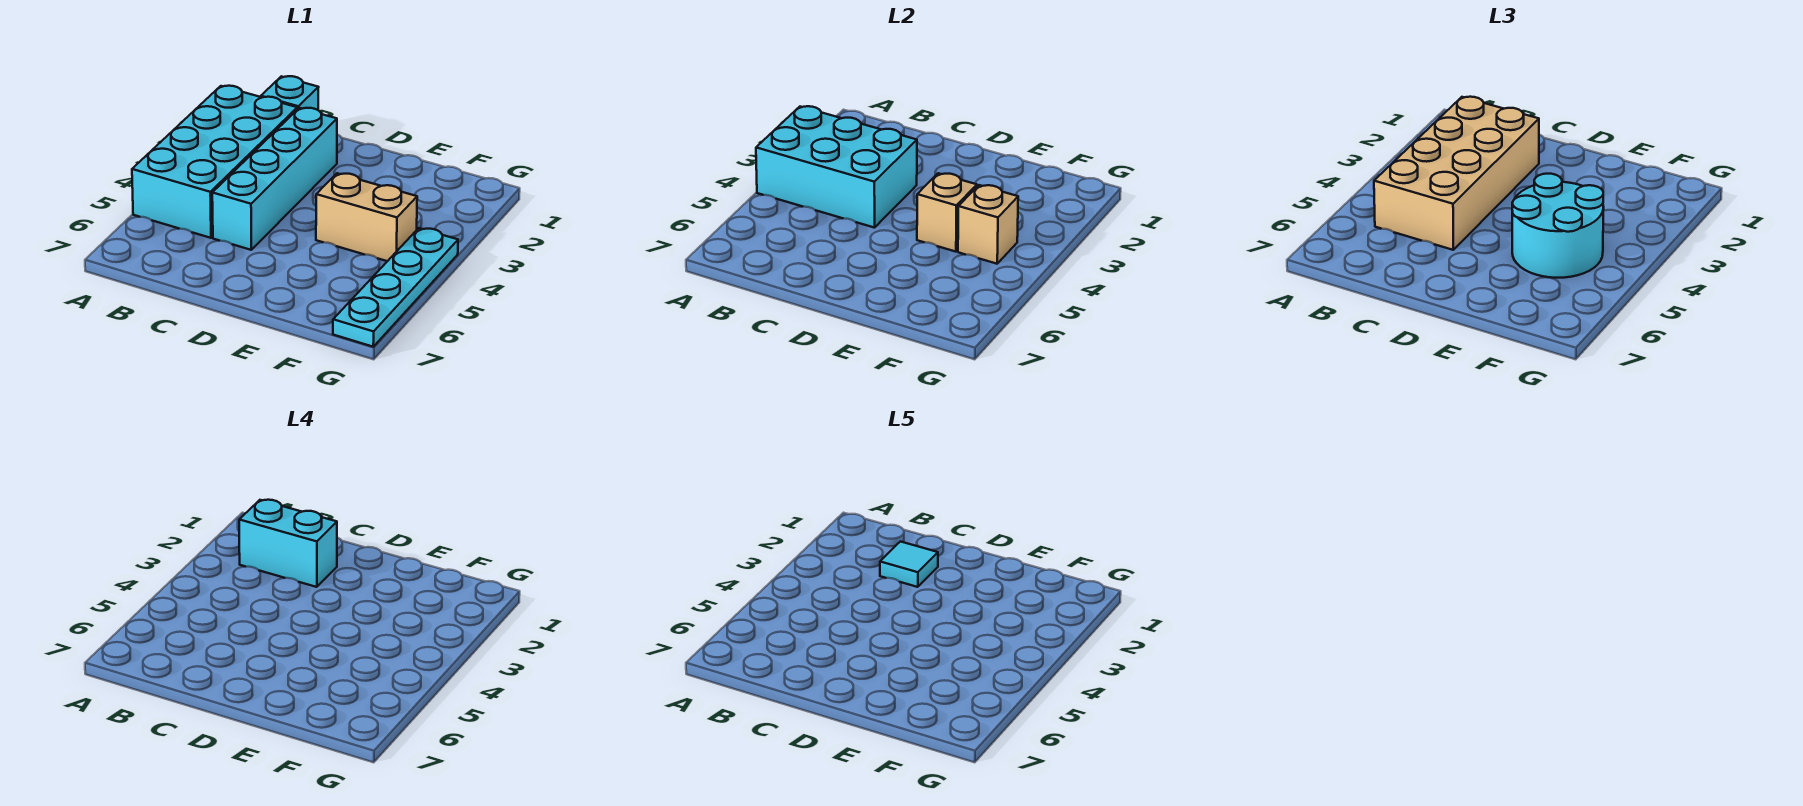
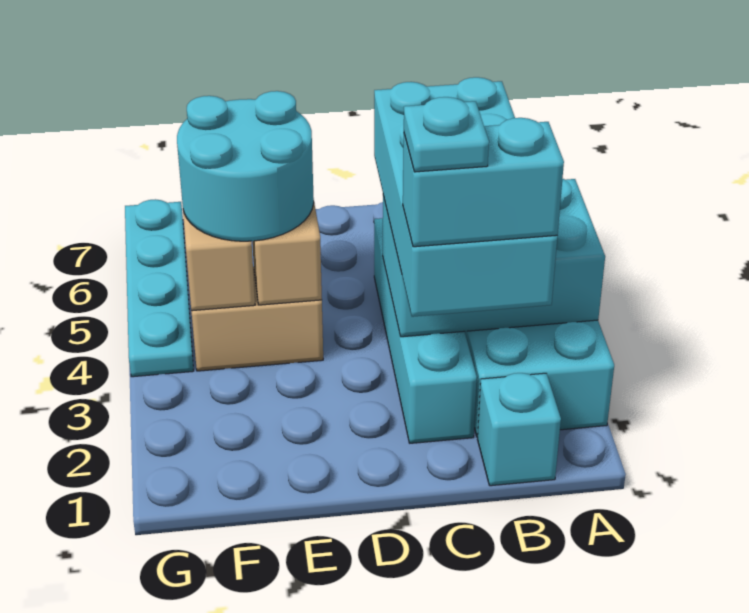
tan 2x4 brick [1374,97,1539,250] -> cyan 2x4 brick [374,77,557,317]
cyan 1x1 tile [880,542,938,587] -> cyan 1x1 plate [404,97,489,172]

